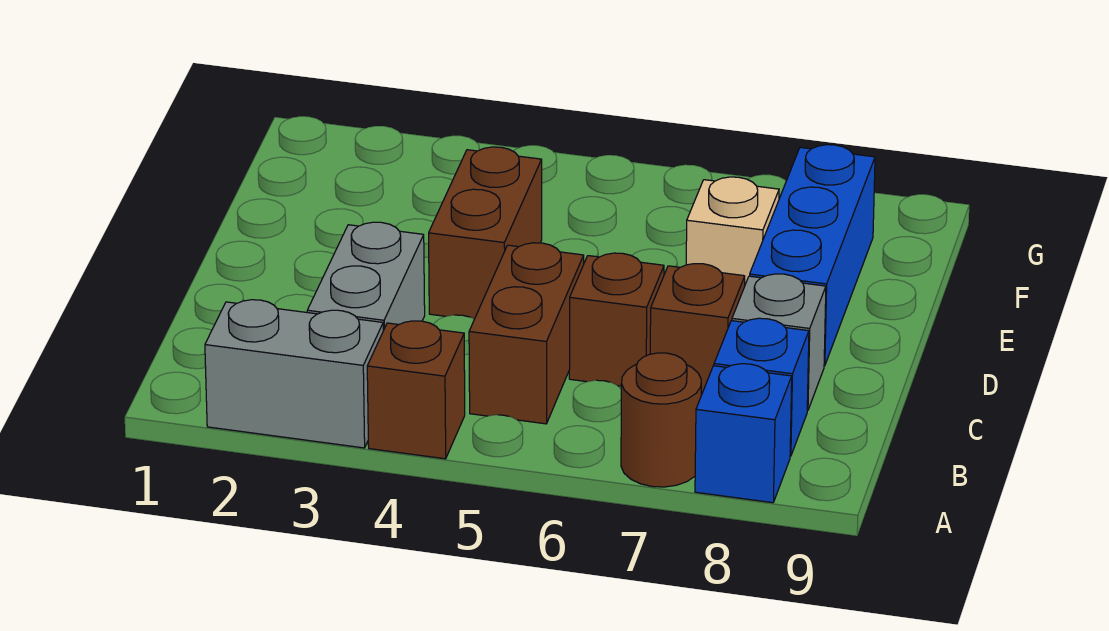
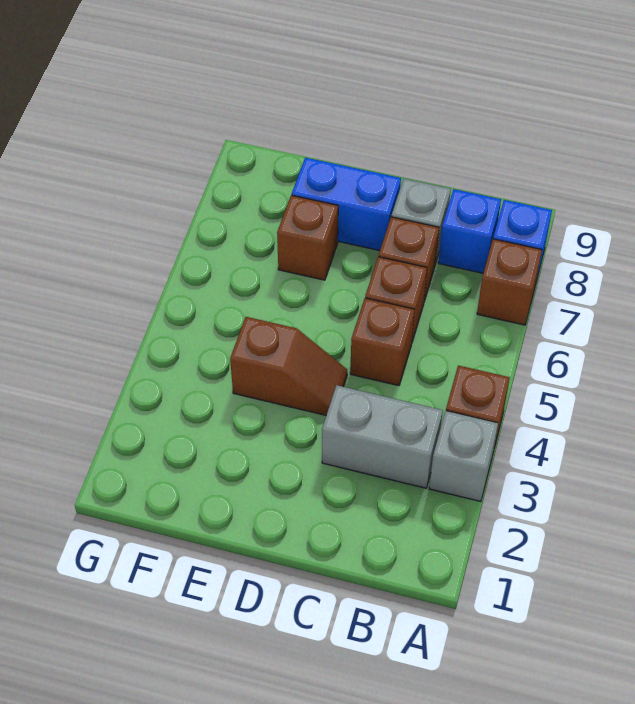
grey 1x2 brick [205,300,383,448] -> grey 1x1 brick [429,411,498,502]
brown 1x1 round brick [621,353,701,487] -> brown 1x1 brick [477,239,542,325]
brown 1x2 brick [469,243,584,424] -> brown 1x1 brick [350,298,414,386]
brown 1x2 brick [429,147,542,319] -> brown 1x2 slope [230,317,347,415]
blue 1x3 brick [750,145,875,366] -> blue 1x2 brick [292,158,401,251]
tan 1x1 brick [686,177,779,284] -> brown 1x1 brick [277,195,338,280]

